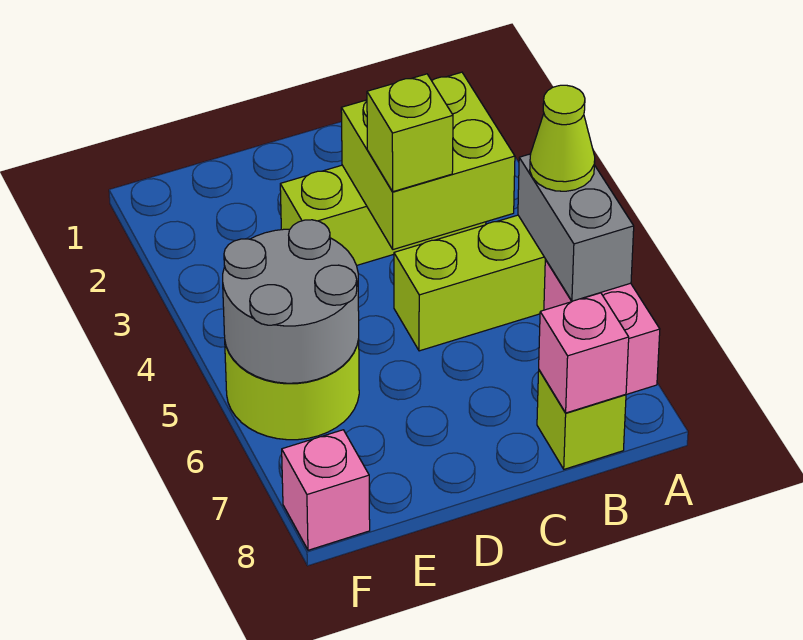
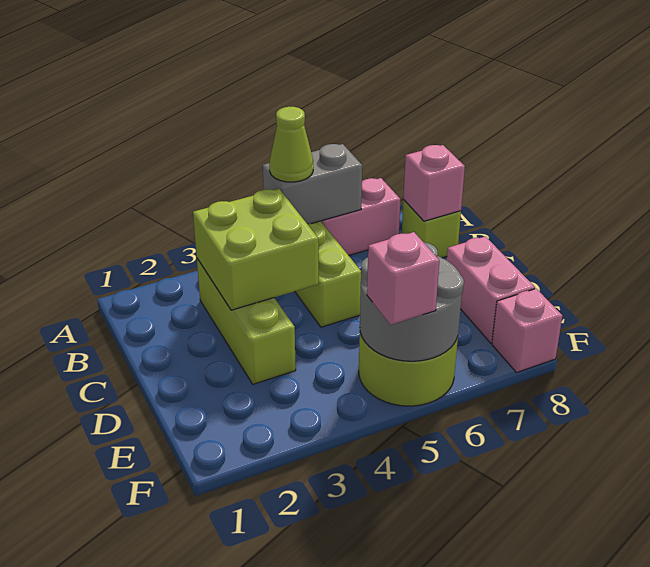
lime 1x1 brick [367,74,453,192] -> none
none -> pink 1x2 brick [447,236,535,343]
none -> pink 1x1 brick [367,232,439,325]

